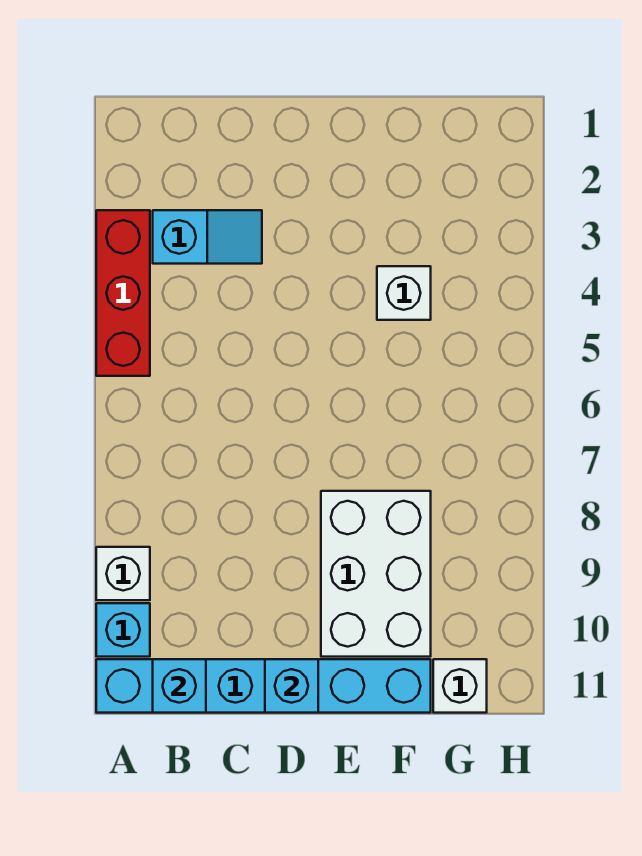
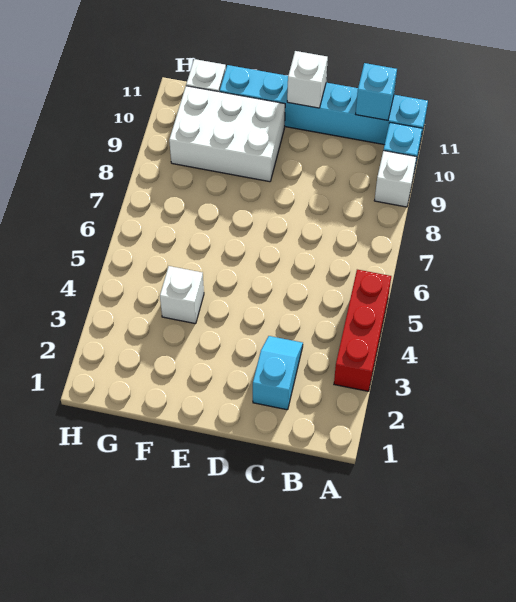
cyan 1x2 slope [153,210,262,264] -> cyan 1x2 slope turned to [253,336,303,410]
cyan 1x1 brick [265,659,318,713] -> white 1x1 brick [287,51,328,108]
white 2x3 brick [321,491,431,657] -> white 2x3 brick turned to [169,86,285,182]

